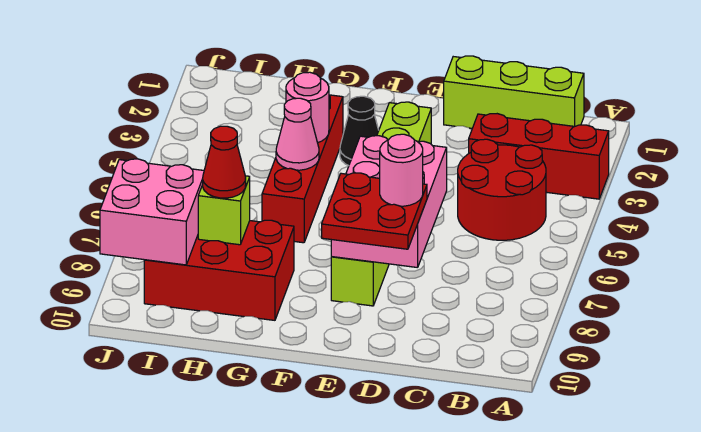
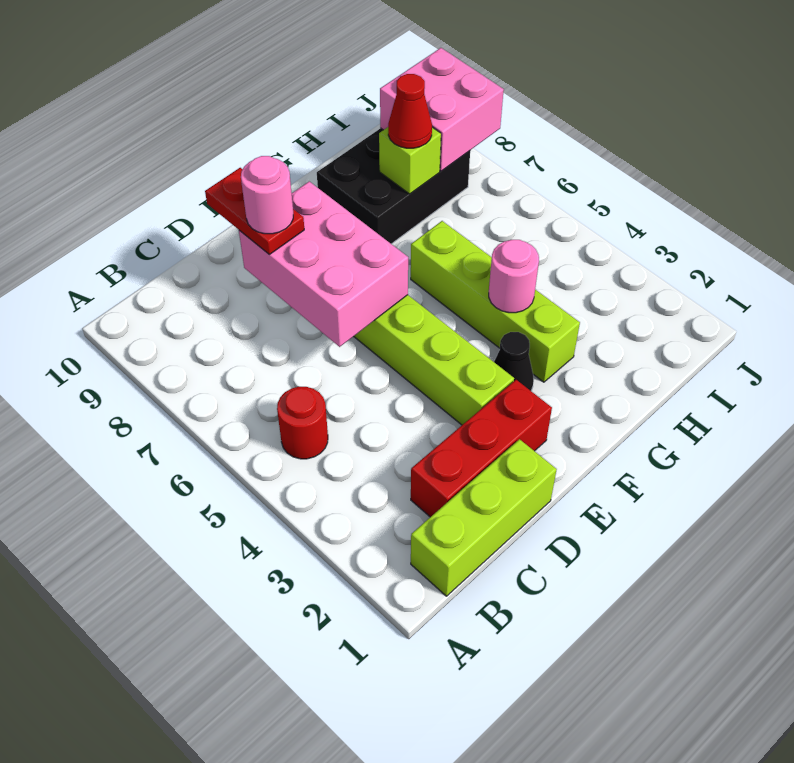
red 1x3 brick [469,114,609,199] -> red 1x3 brick moved to [411,380,552,517]
red 2x2 round brick [458,139,546,240] -> red 1x1 round brick [277,387,328,459]
red 2x2 plate [322,173,427,249] -> red 1x2 plate [205,168,304,254]
red 1x4 brick [262,95,343,243] -> lime 1x4 brick [411,221,580,382]
pink 1x1 cone [276,98,319,170] -> none
red 2x3 brick [144,220,294,320] -> black 2x3 brick [317,128,470,244]

